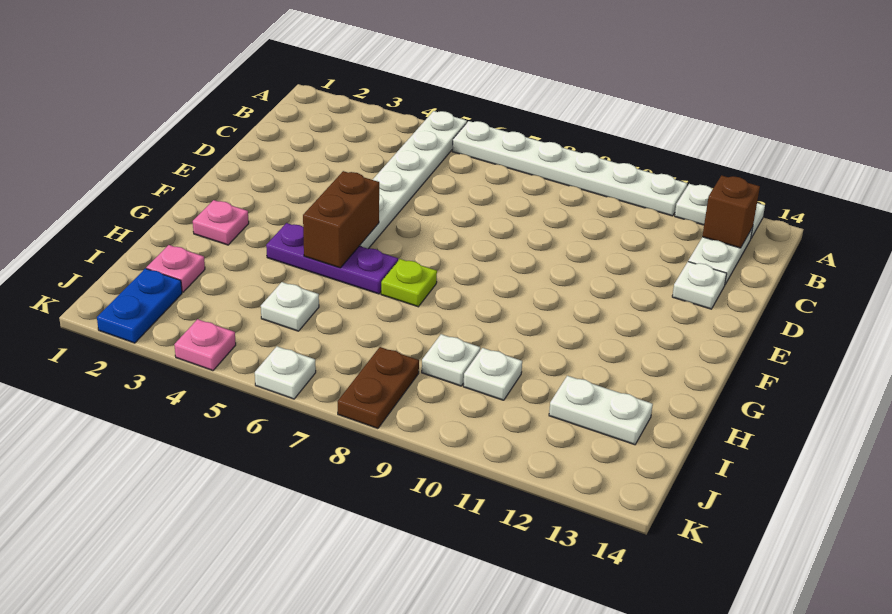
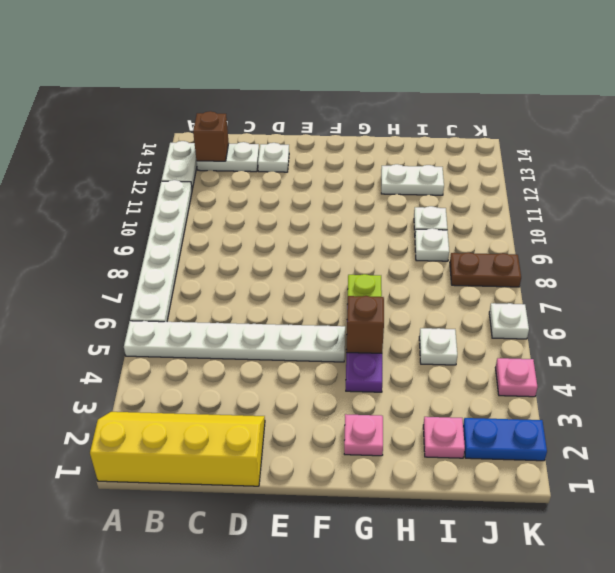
none -> yellow 2x4 slope [90,412,265,486]
brown 1x2 brick [303,171,379,268] -> brown 1x1 brick [346,296,384,353]
white 1x2 plate [549,376,653,445] -> white 1x2 plate turned to [381,164,444,195]

